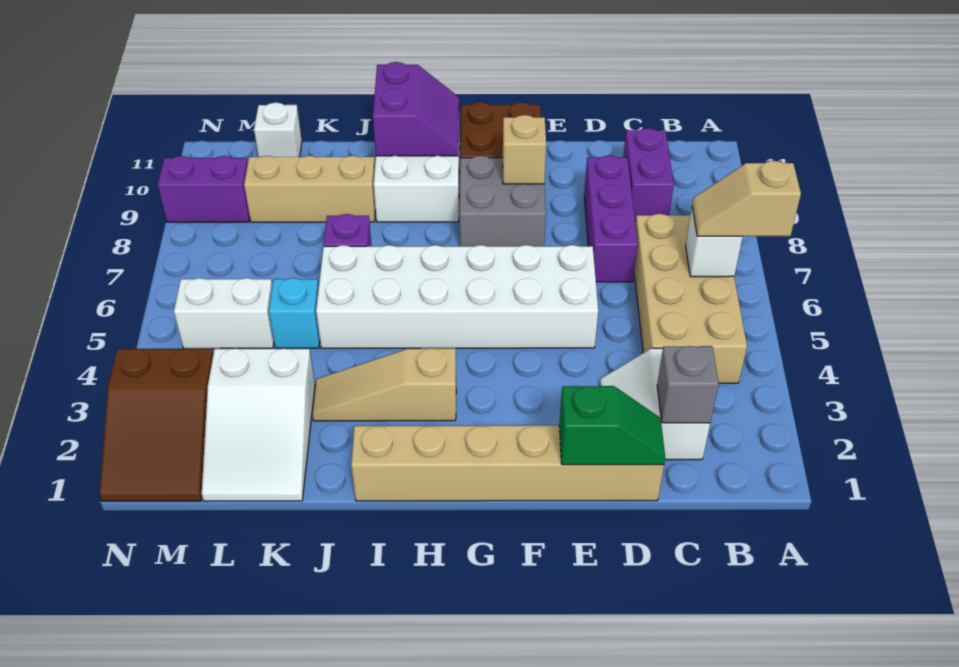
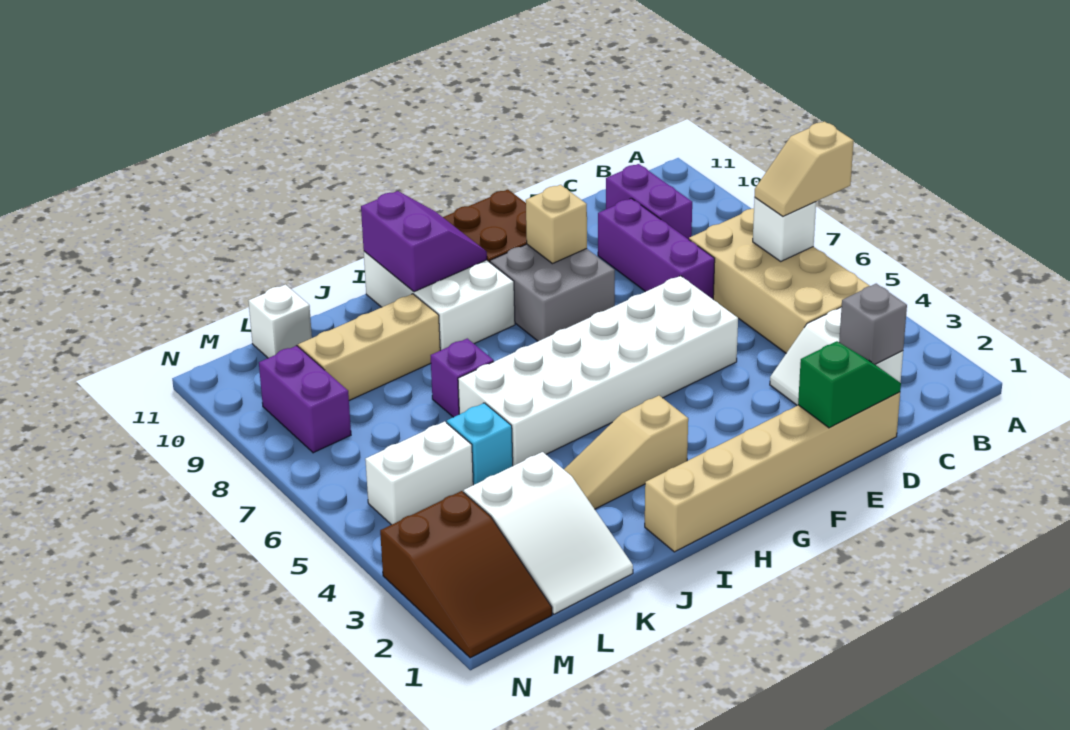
purple 1x2 brick [158,156,250,222] -> purple 1x2 brick turned to [259,346,351,453]

